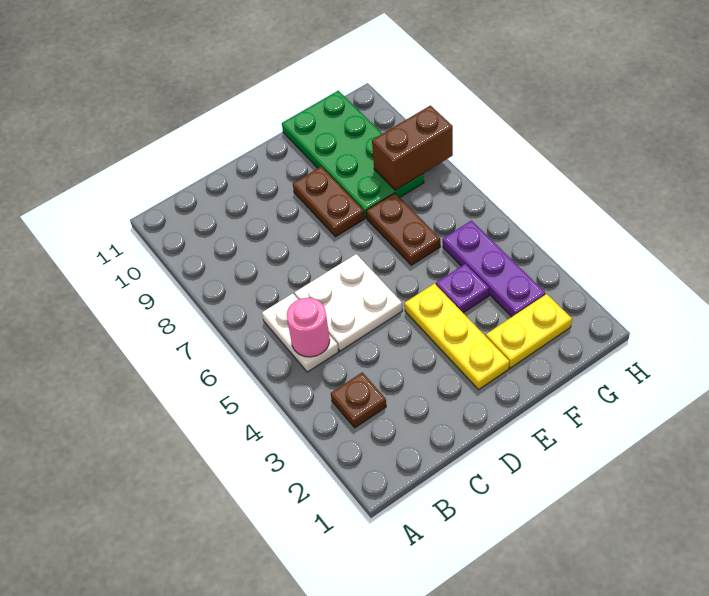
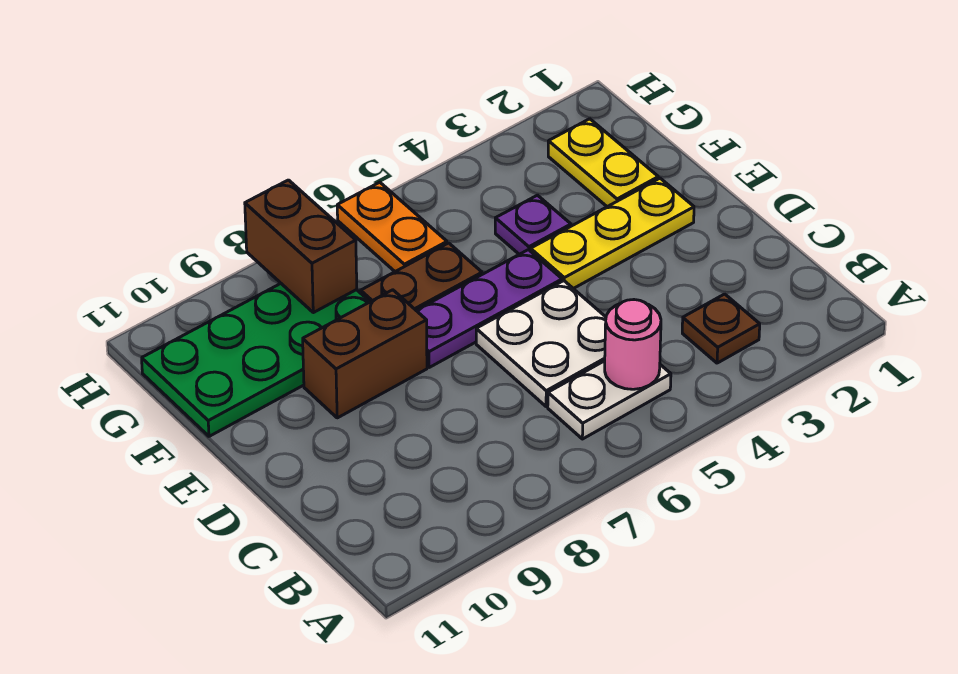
brown 1x2 plate [293,167,364,237] -> brown 1x2 brick [303,290,427,418]
purple 1x3 plate [443,221,545,317] -> purple 1x3 plate moved to [416,250,562,368]
none -> orange 1x2 plate [337,182,447,272]

